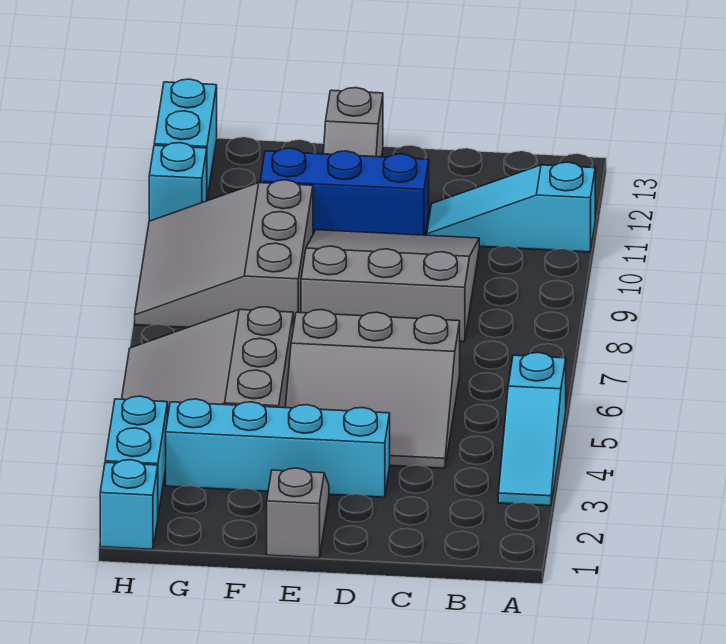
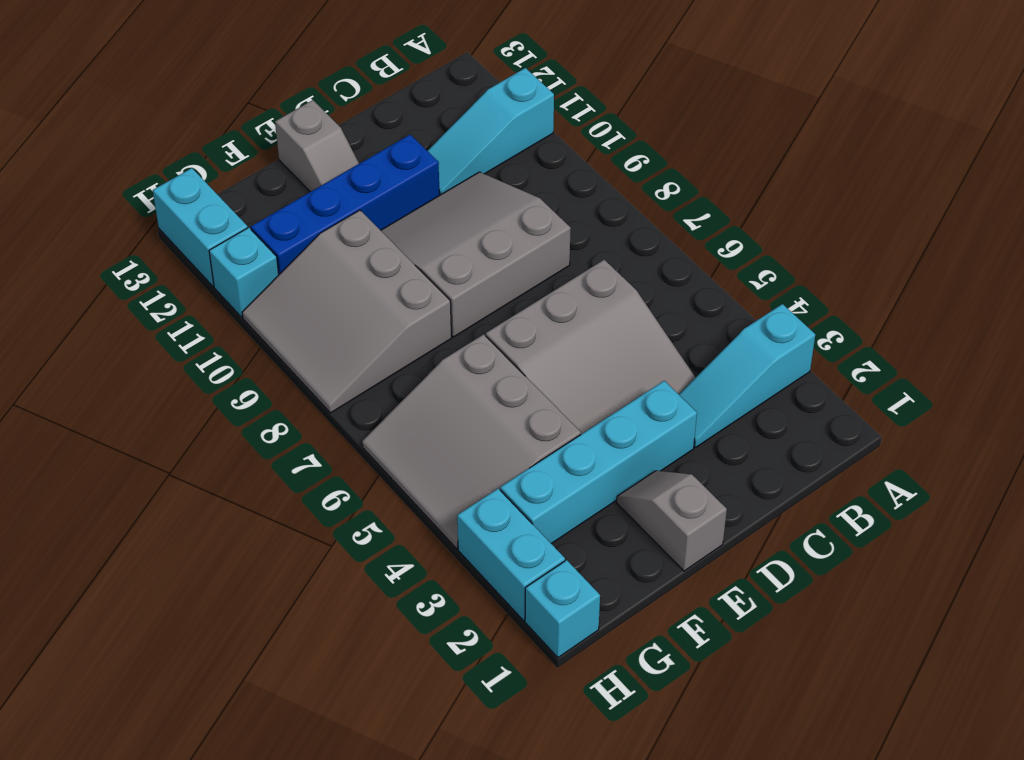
cyan 1x3 slope [498,352,566,506] -> cyan 1x3 slope turned to [679,304,815,447]
blue 1x3 brick [260,148,429,235] -> blue 1x4 brick [251,135,440,274]

